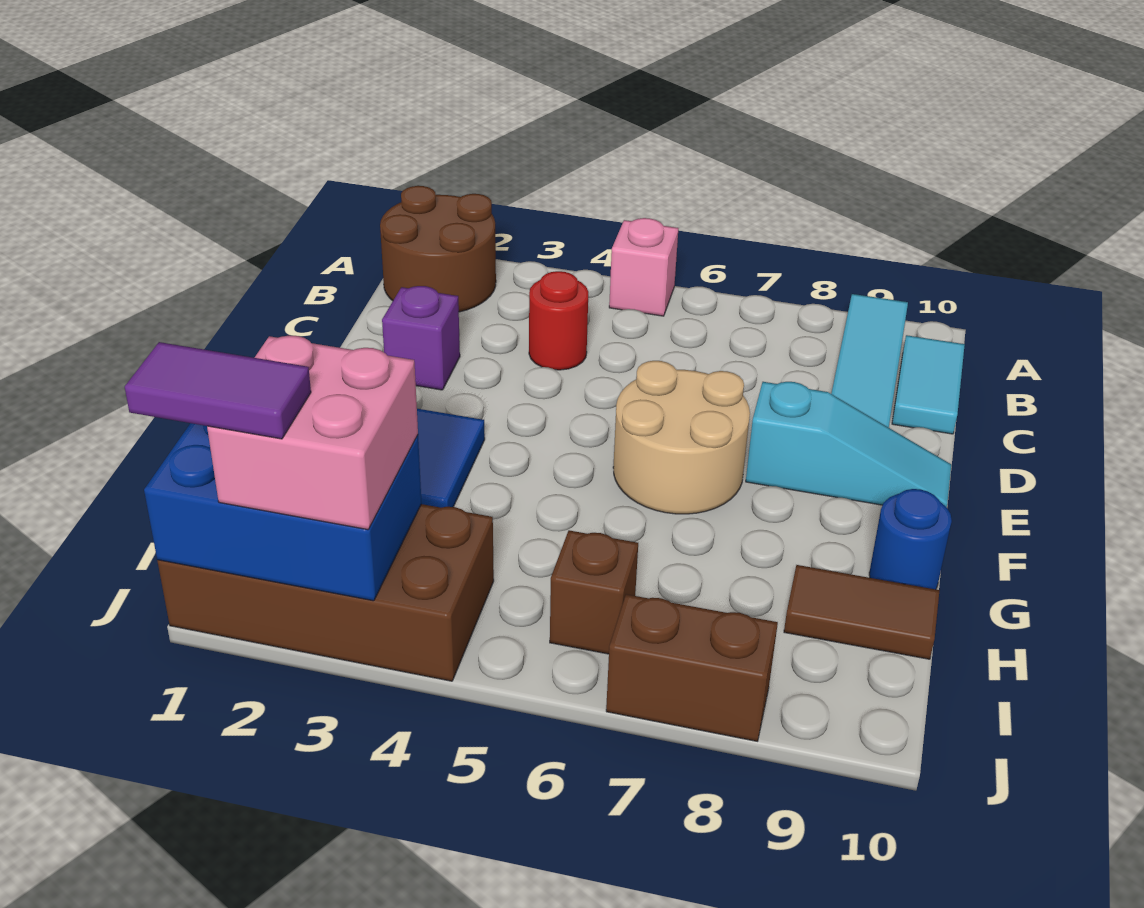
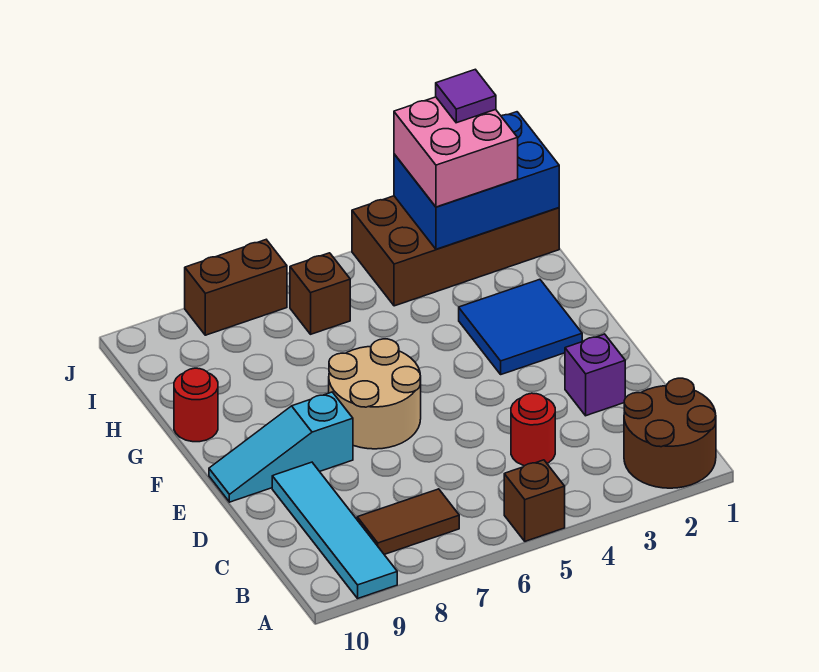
pink 1x1 brick [609,218,678,316] -> brown 1x1 brick [504,460,565,541]
cyan 1x2 tile [892,335,965,434] -> none
blue 1x1 round brick [869,489,952,589] -> red 1x1 round brick [174,368,218,442]
brown 1x2 tile [784,565,940,659] -> brown 1x2 tile moved to [357,489,459,554]
purple 1x2 tile [125,342,311,439] -> purple 1x1 tile [436,69,496,123]

